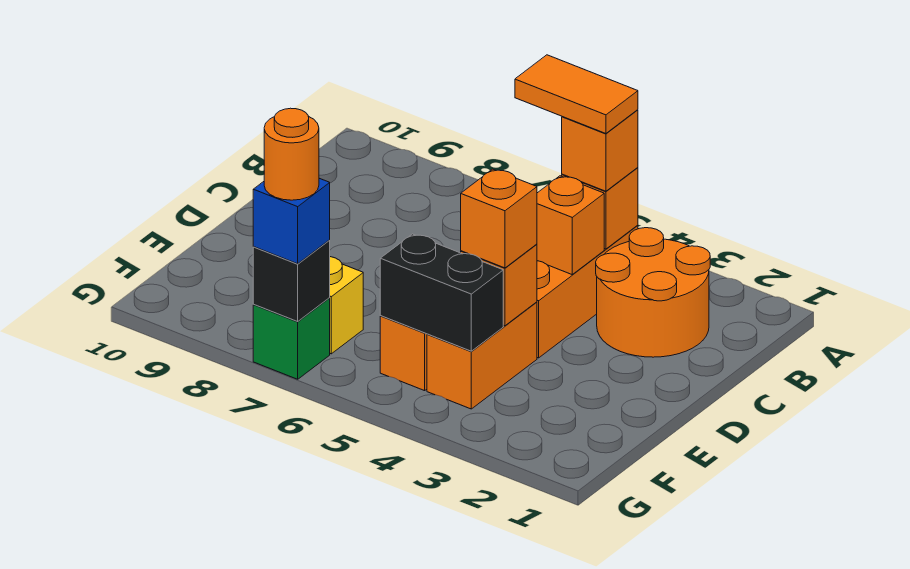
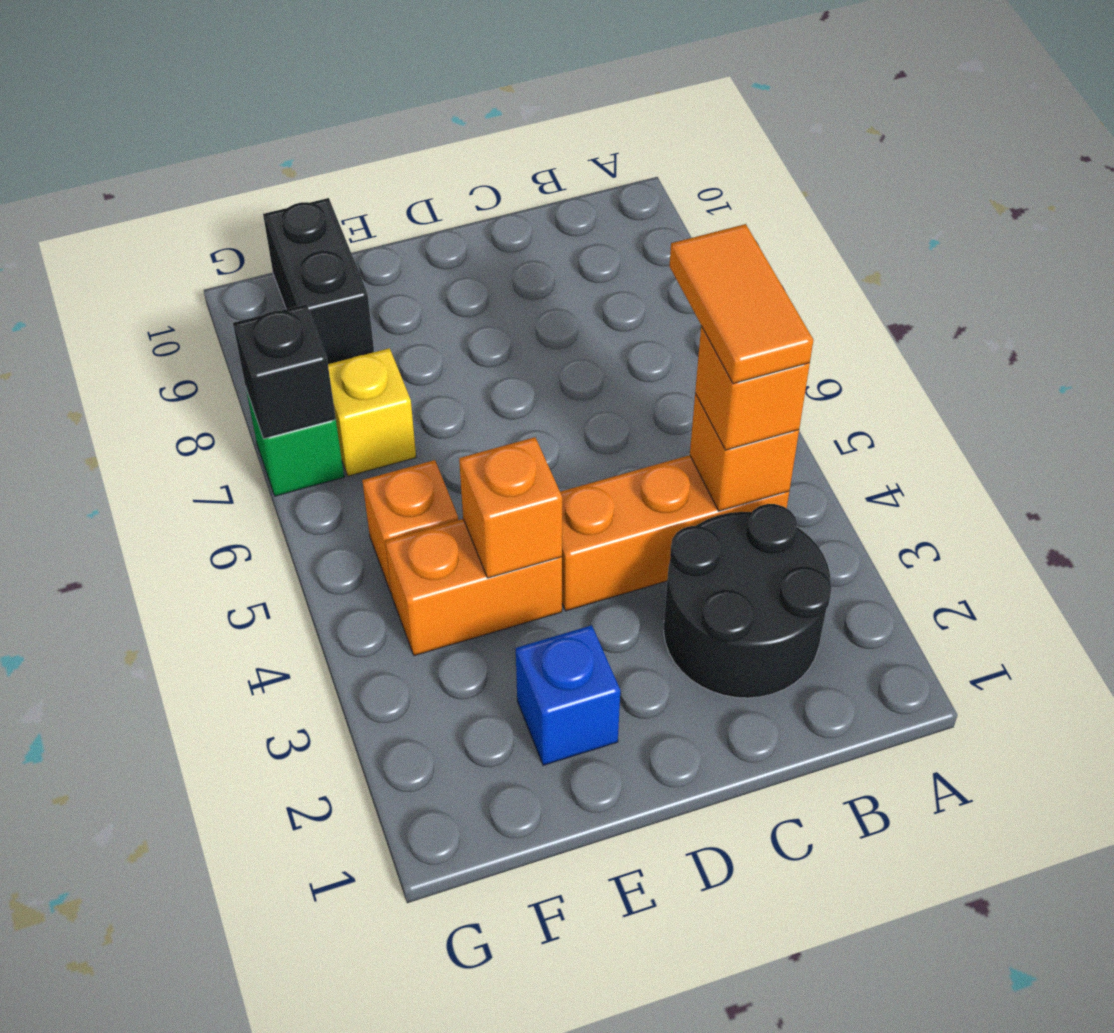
orange 2x2 round brick [596,228,710,357] -> black 2x2 round brick [664,504,831,698]
orange 1x1 brick [537,176,604,274] -> none
orange 1x1 brick [461,169,537,268] -> none
black 1x2 brick [380,234,503,351] -> black 1x2 brick moved to [263,198,374,364]
blue 1x1 brick [253,178,330,264] -> blue 1x1 brick moved to [516,625,620,765]
orange 1x1 round brick [264,108,319,200] -> none

